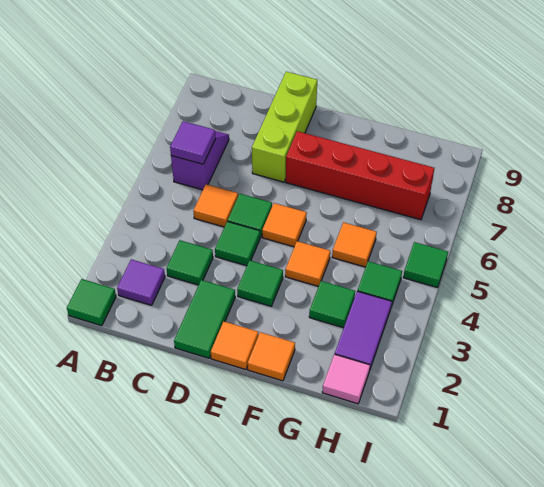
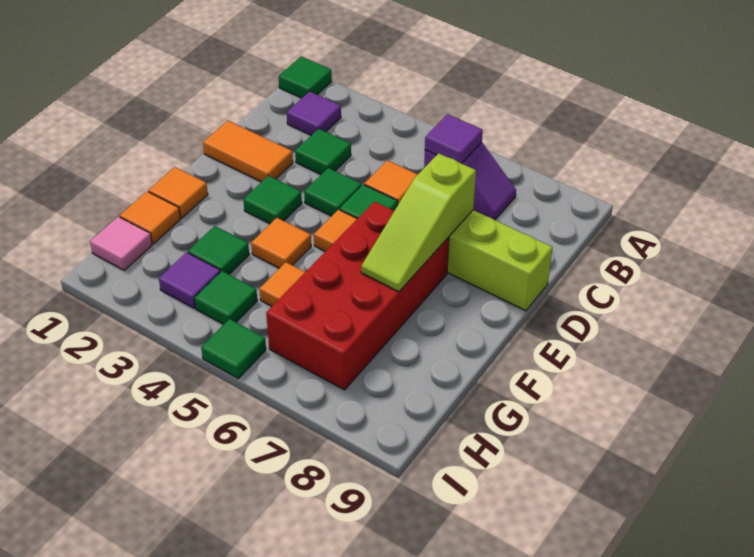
green 1x2 tile [174,280,235,358] -> orange 1x2 tile [203,121,293,182]
none -> lime 1x3 slope [361,153,476,292]
orange 1x1 tile [211,322,258,370] -> orange 1x1 tile moved to [120,191,180,244]
red 1x4 brick [286,131,434,220] -> red 2x4 brick [266,202,449,390]
purple 1x2 tile [335,291,392,369] -> purple 1x1 tile [159,252,220,308]

